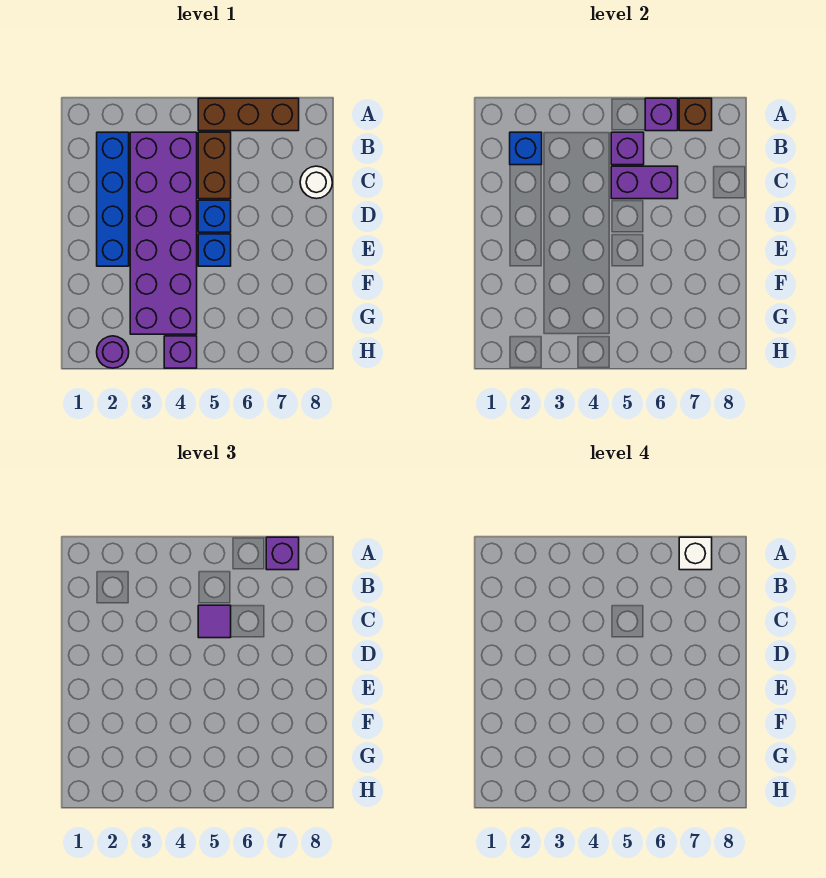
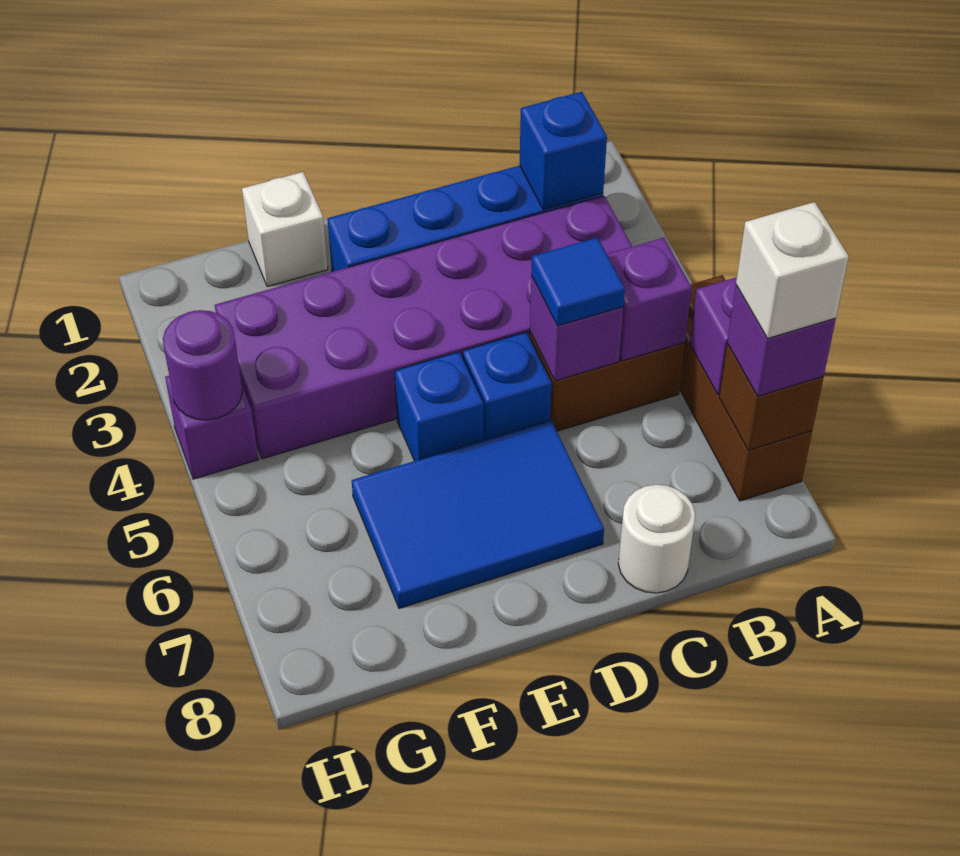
purple 1x2 brick [611,166,678,199] -> purple 1x1 brick [530,276,623,381]
purple 1x1 tile [198,605,231,638] -> blue 1x1 tile [531,237,625,326]
none -> blue 2x3 tile [352,420,604,608]
none -> white 1x1 brick [242,172,328,287]
purple 1x1 round brick [97,336,129,368] -> purple 1x1 round brick moved to [163,310,243,420]

